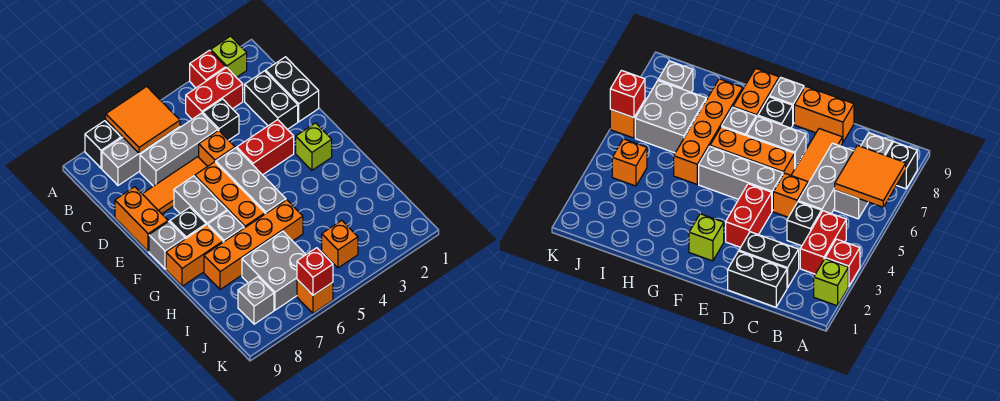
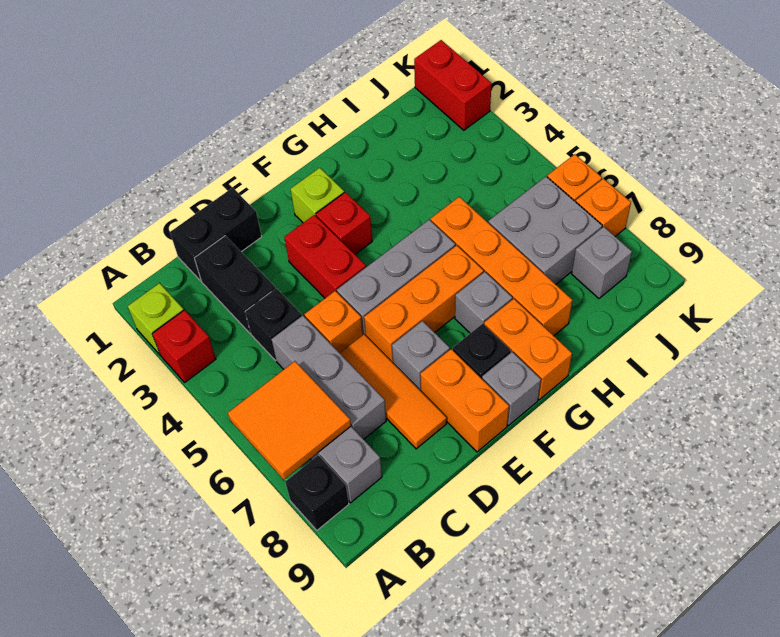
red 1x2 brick [186,68,243,119] -> red 1x2 brick moved to [414,40,492,130]
black 1x2 brick [245,71,298,130] -> black 1x2 brick turned to [195,236,275,333]
orange 1x2 brick [115,187,168,252] -> orange 1x2 brick turned to [420,349,509,452]
grey 1x2 brick [174,176,227,225] -> grey 1x1 brick [392,321,450,391]
orange 1x1 brick [322,220,358,268] -> orange 1x1 brick moved to [576,179,631,236]
red 1x1 brick [297,248,333,295] -> red 1x1 brick moved to [316,192,372,254]

